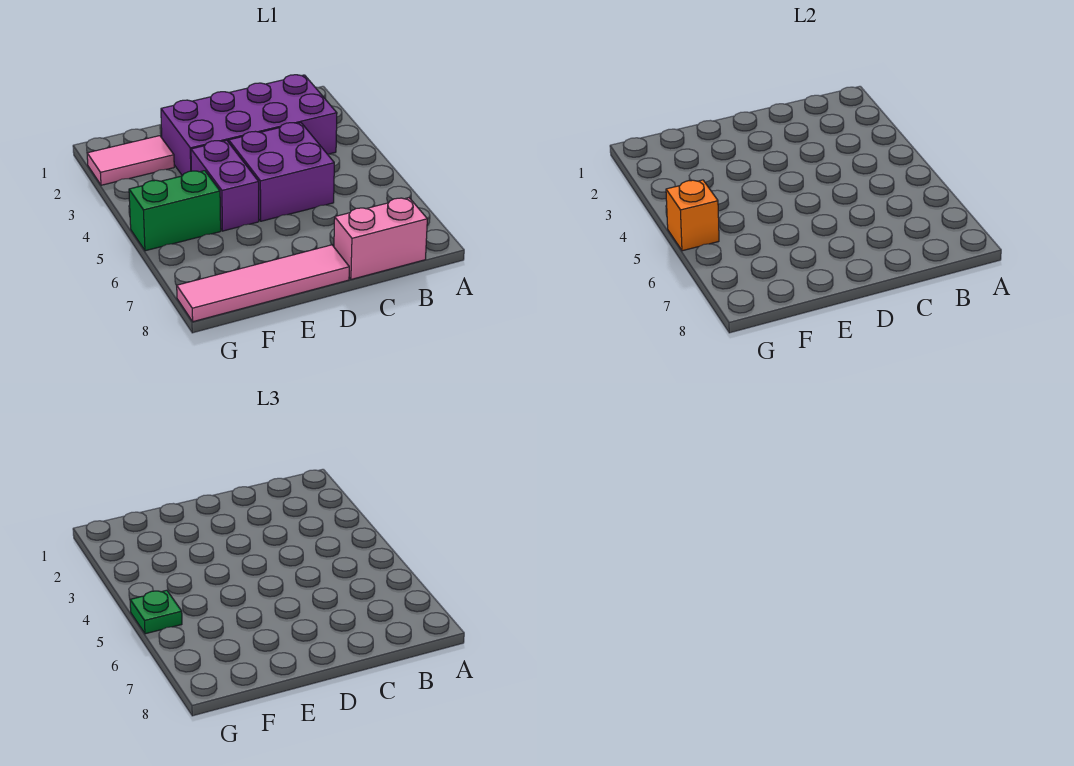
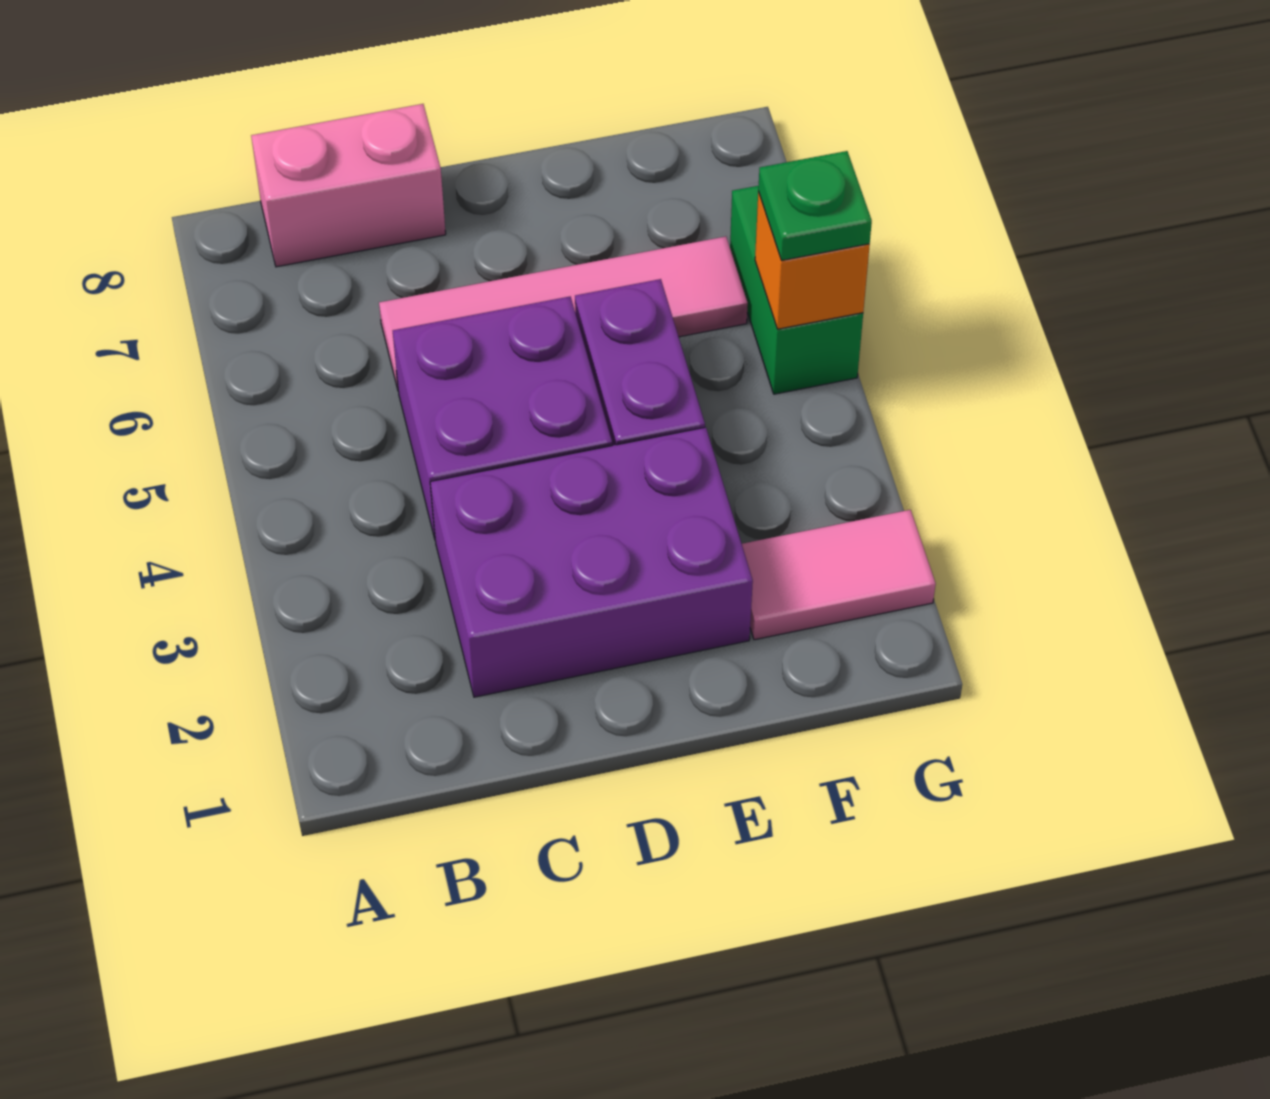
purple 2x4 brick [161,75,337,176] -> purple 2x3 brick [430,427,753,697]
pink 1x4 tile [177,245,349,322] -> pink 1x4 tile moved to [379,236,748,389]
green 1x2 brick [129,171,221,251] -> green 1x2 brick turned to [730,186,863,394]

